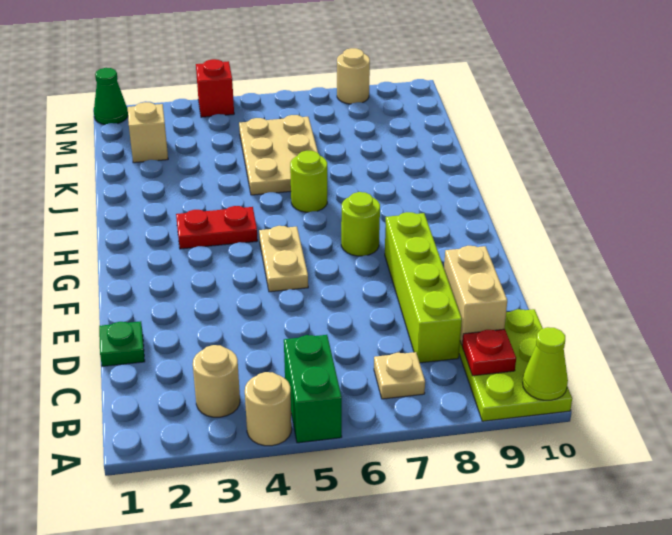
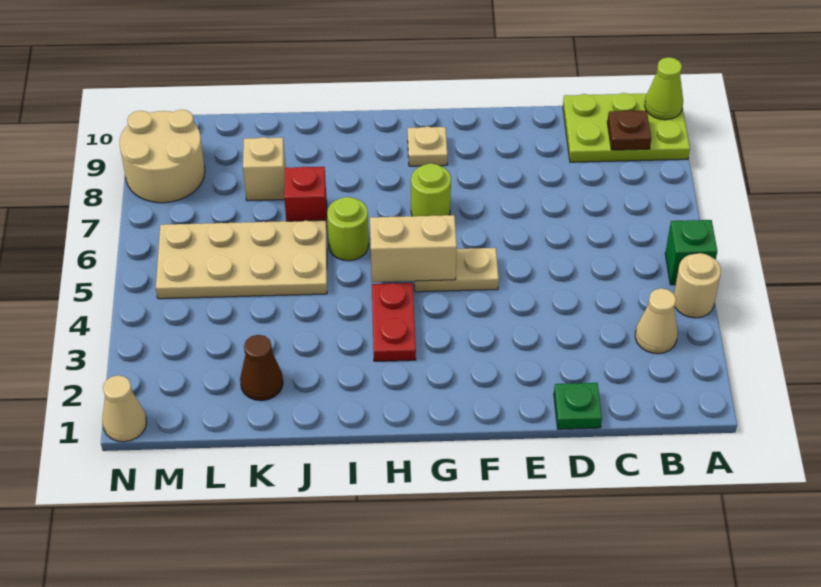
green 1x2 brick [284,335,342,443] -> green 1x1 brick [665,220,717,285]
tan 1x1 round brick [193,345,240,417] -> tan 1x1 cone [635,288,678,354]
tan 1x1 plate [374,352,425,399] -> tan 1x1 plate moved to [408,127,447,166]
red 1x1 plate [462,329,516,376] -> brown 1x1 plate [607,110,651,150]
lime 1x4 brick [385,212,462,363] -> none
tan 1x2 brick [444,246,507,345] -> tan 1x2 brick moved to [370,215,457,282]
tan 2x3 plate [239,115,318,195] -> tan 2x4 plate [156,220,327,299]
none -> brown 1x1 cone [240,335,283,401]
tan 1x1 brick [128,102,168,163] -> tan 1x1 brick moved to [243,137,286,201]
green 1x1 cone [94,68,128,125] -> tan 1x1 cone [102,375,147,442]
red 1x1 brick [196,59,234,117] -> red 1x1 brick moved to [284,167,327,227]
tan 1x1 round brick [337,48,370,104] -> tan 2x2 round brick [120,110,205,203]

